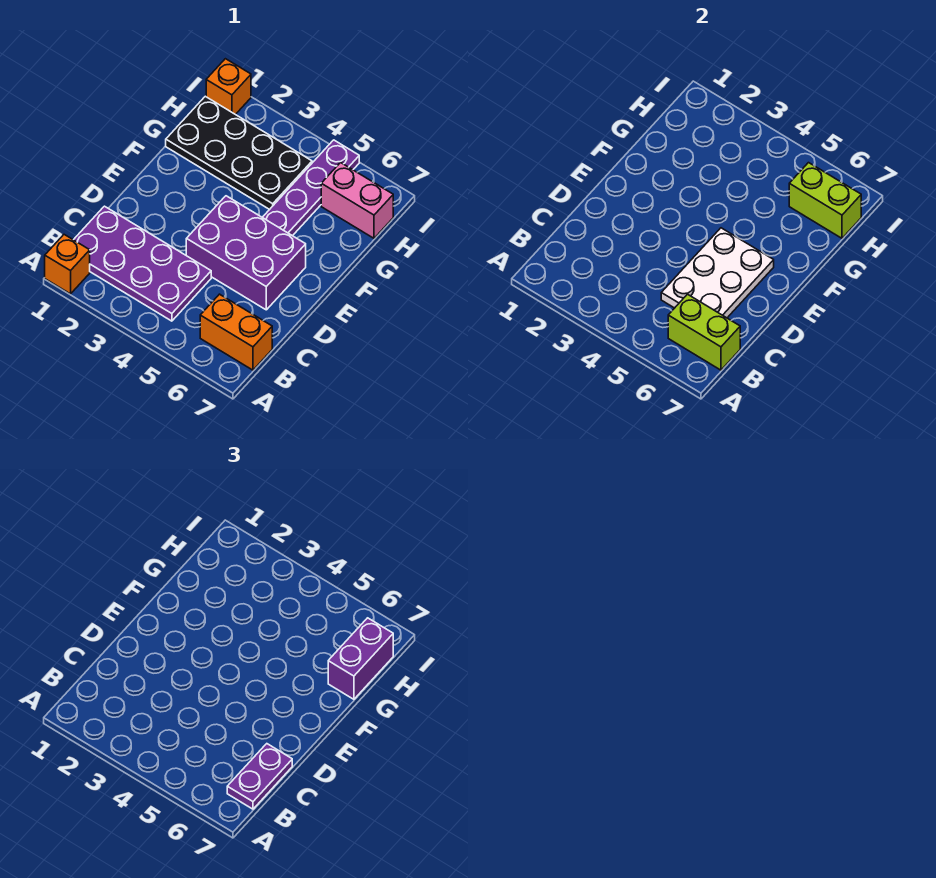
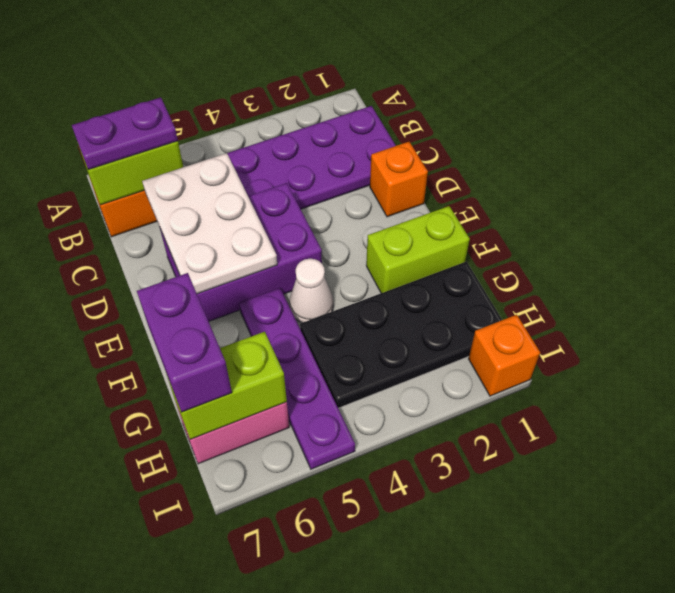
orange 1x1 brick [45,235,90,294] -> orange 1x1 brick moved to [370,142,428,217]
purple 1x2 plate [227,744,292,809] -> purple 1x2 plate turned to [72,97,178,170]
none -> lime 1x2 brick [366,206,470,293]
none -> white 1x1 cone [290,259,333,323]

